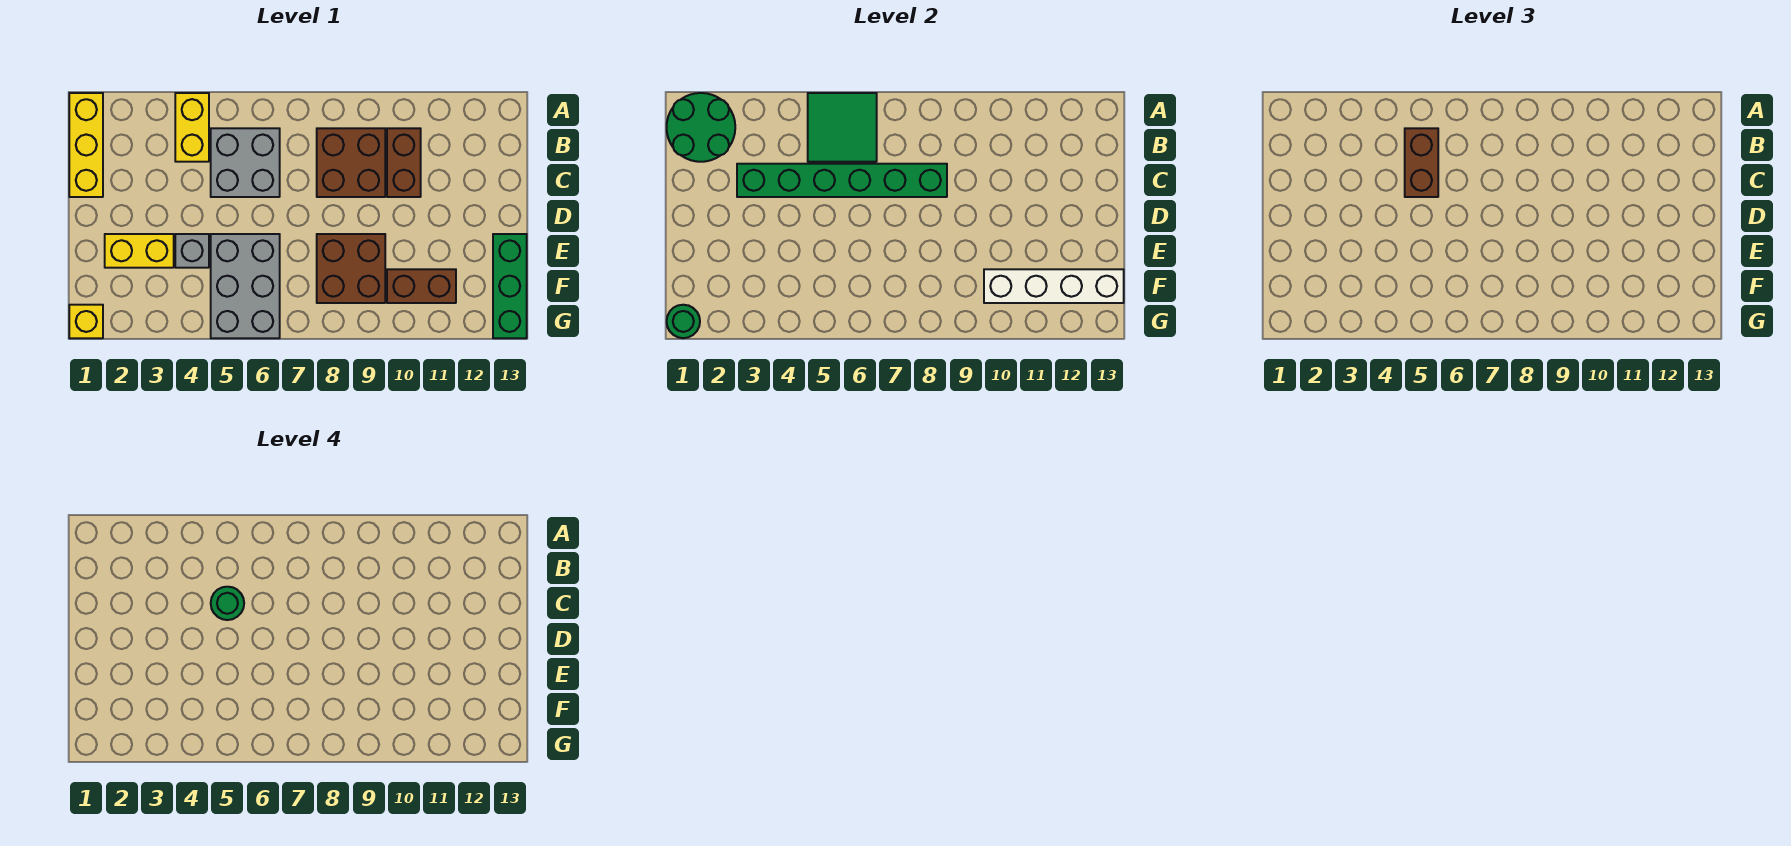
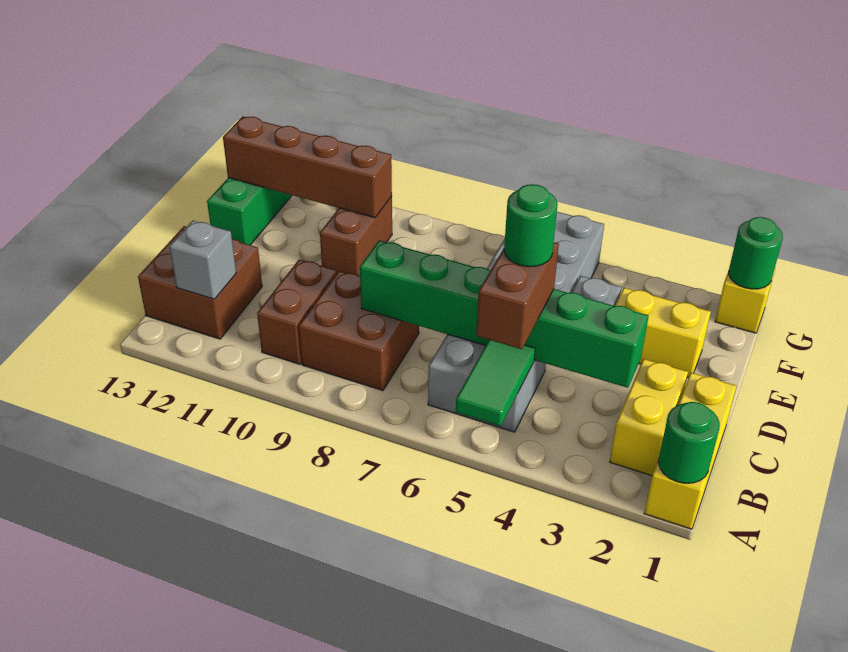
green 2x2 round brick [667,93,735,162] -> green 1x1 round brick [658,402,720,483]
yellow 1x2 brick [175,93,209,162] -> yellow 1x2 brick moved to [610,359,688,476]
green 2x2 tile [808,93,877,162] -> green 1x2 tile [456,340,535,426]
none -> grey 1x1 brick [169,221,236,299]
brown 2x2 brick [317,234,385,303] -> brown 2x2 brick moved to [138,226,262,339]
brown 1x2 brick [387,269,456,303] -> brown 1x2 brick turned to [320,196,392,277]
white 1x4 brick [984,269,1124,303] -> brown 1x4 brick [223,116,392,218]

